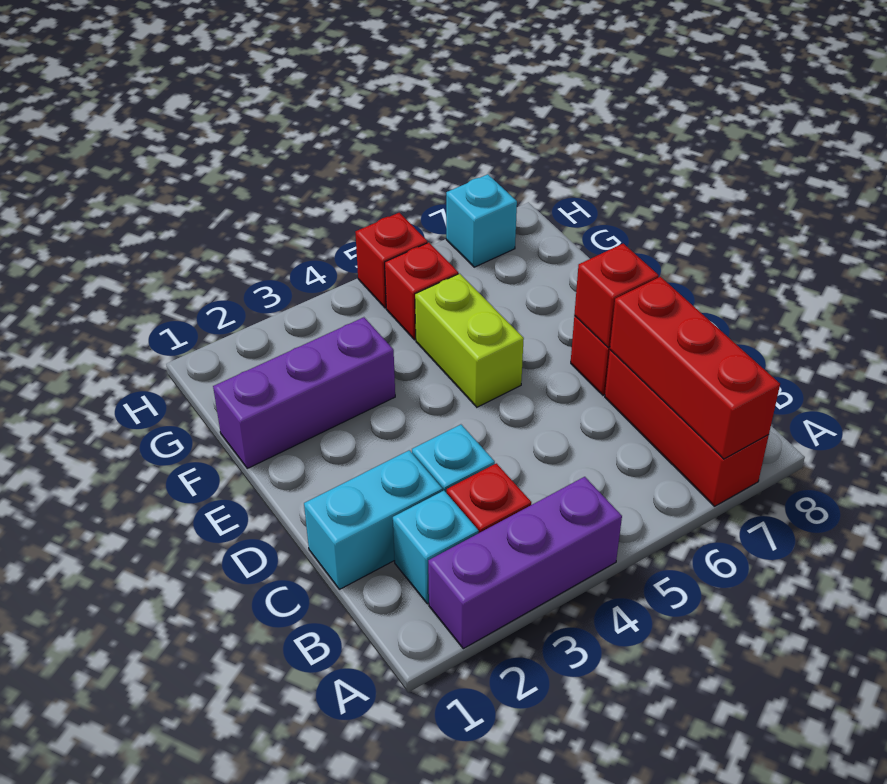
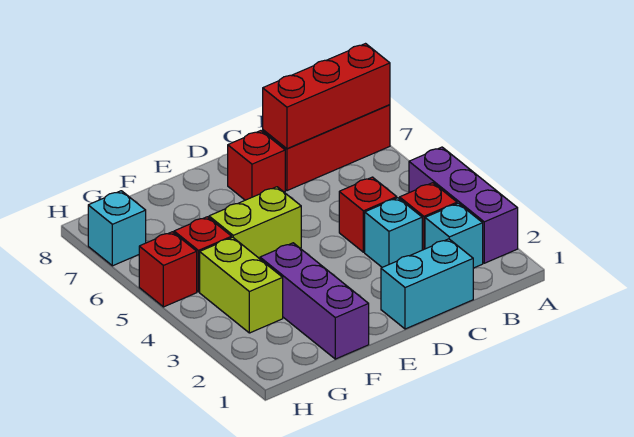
cyan 1x2 brick [304,450,442,589] -> cyan 1x2 brick turned to [381,239,473,329]
red 1x1 brick [574,244,659,347] -> red 1x1 brick moved to [339,177,397,252]
none -> lime 1x2 brick [200,237,283,333]

